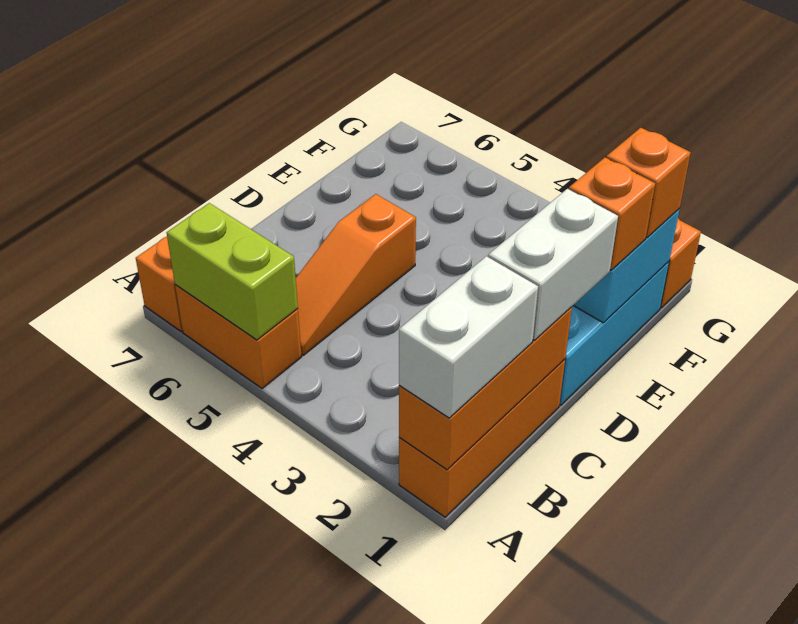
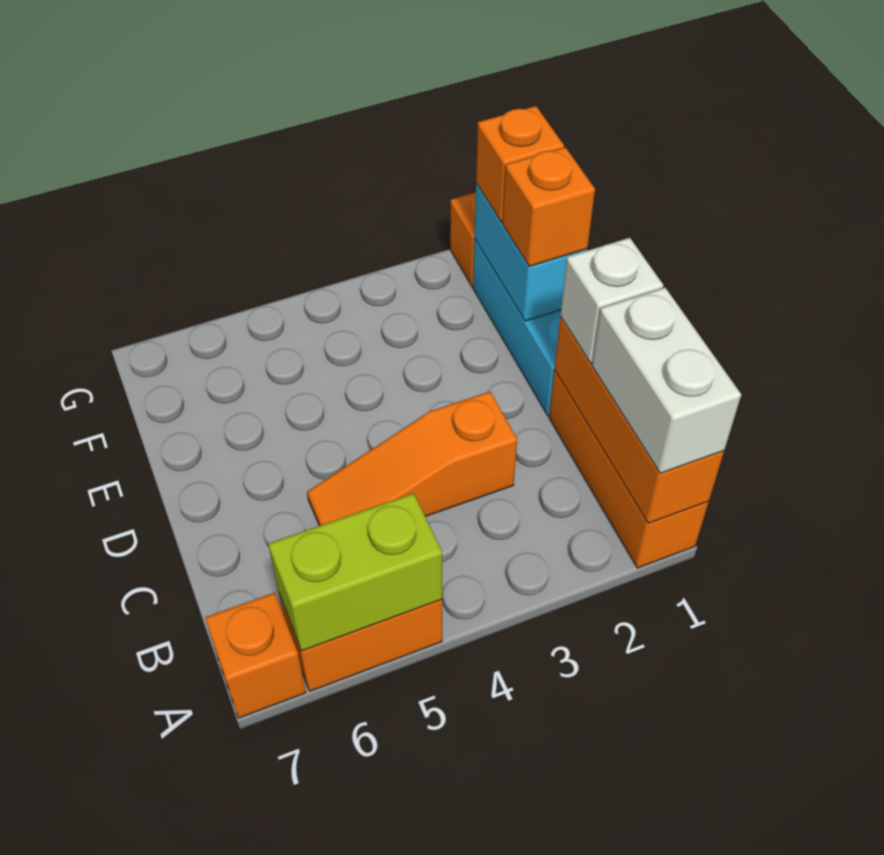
orange 1x3 slope [296,194,416,355] -> orange 1x3 slope turned to [307,392,517,526]
white 1x2 brick [488,189,618,340] -> white 1x1 brick [560,238,663,363]

